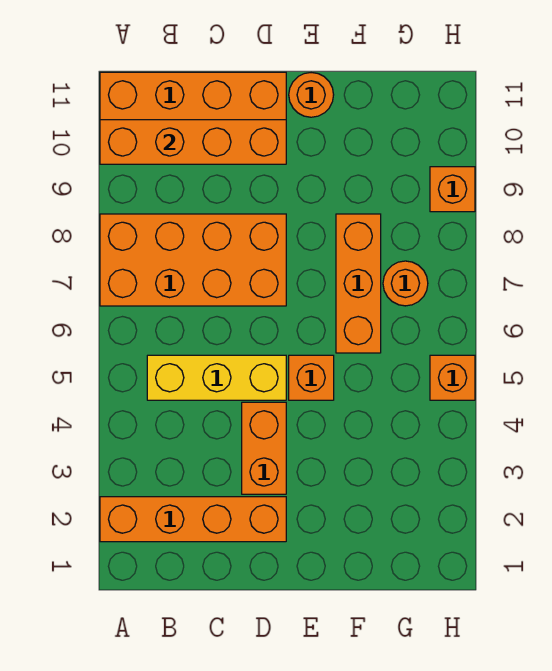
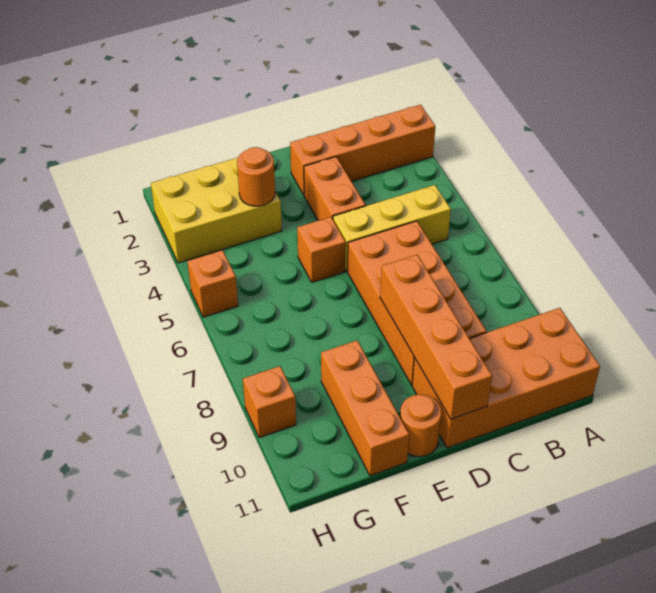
orange 2x4 brick [100,214,286,306] -> orange 2x4 brick turned to [348,221,486,385]
orange 1x4 brick [100,120,286,164] -> orange 1x4 brick turned to [380,255,492,419]
none -> yellow 2x3 brick [151,157,282,263]
orange 1x3 brick [336,214,381,353] -> orange 1x3 brick moved to [321,340,409,476]
orange 1x1 round brick [383,261,428,306] -> orange 1x1 round brick moved to [237,147,275,206]

